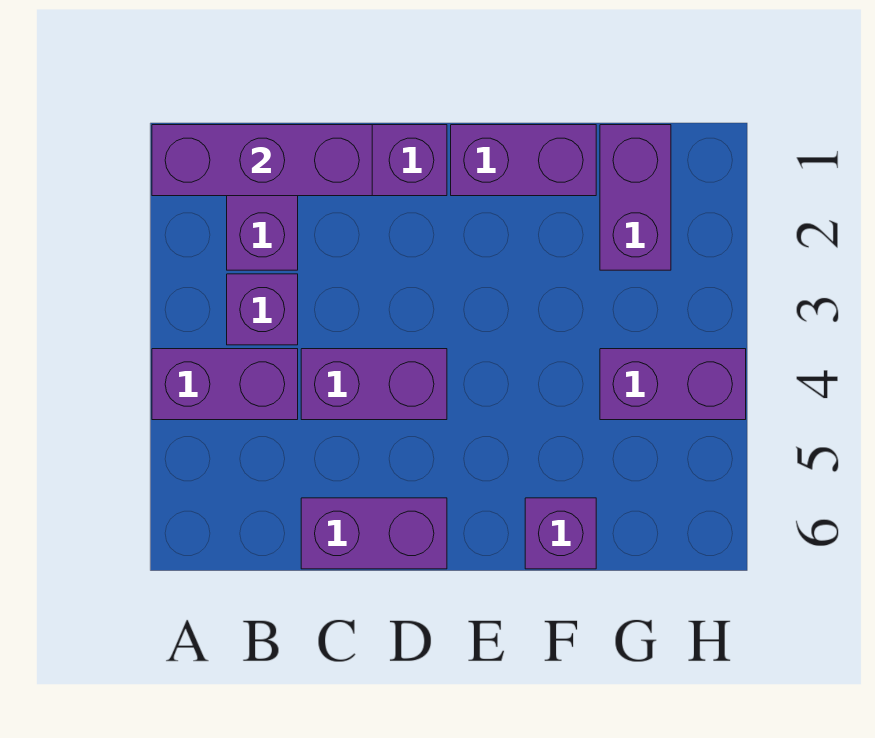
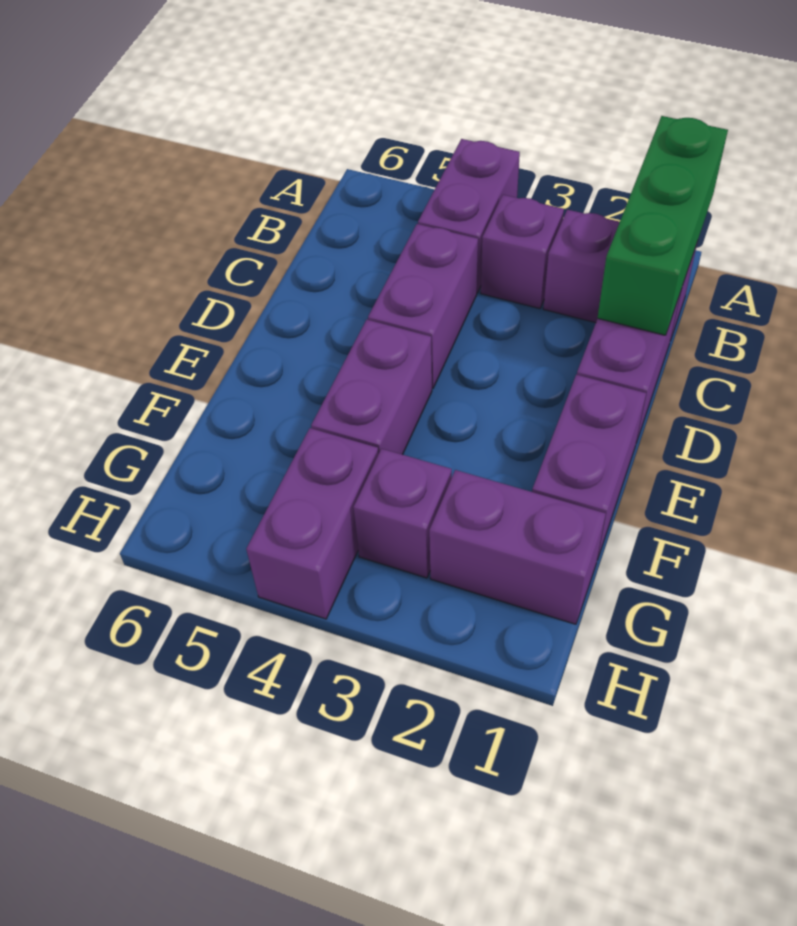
purple 1x3 brick [152,125,372,196] -> green 1x3 brick [598,116,728,335]
purple 1x2 brick [301,498,447,569] -> purple 1x2 brick moved to [311,320,432,455]
purple 1x1 brick [525,498,596,569] -> purple 1x1 brick moved to [353,449,452,578]

